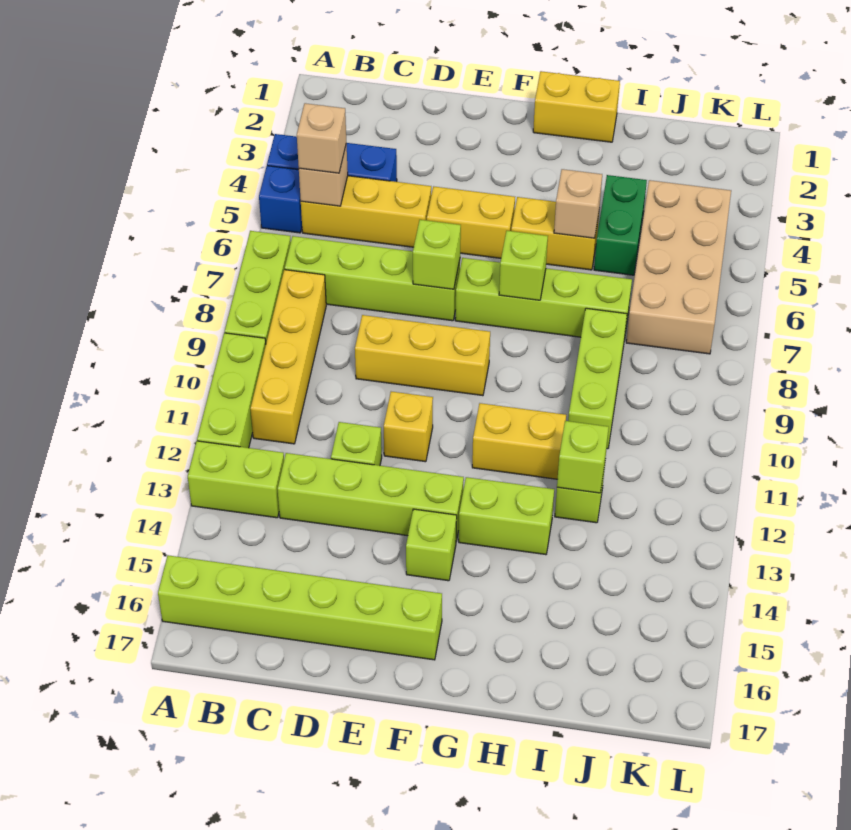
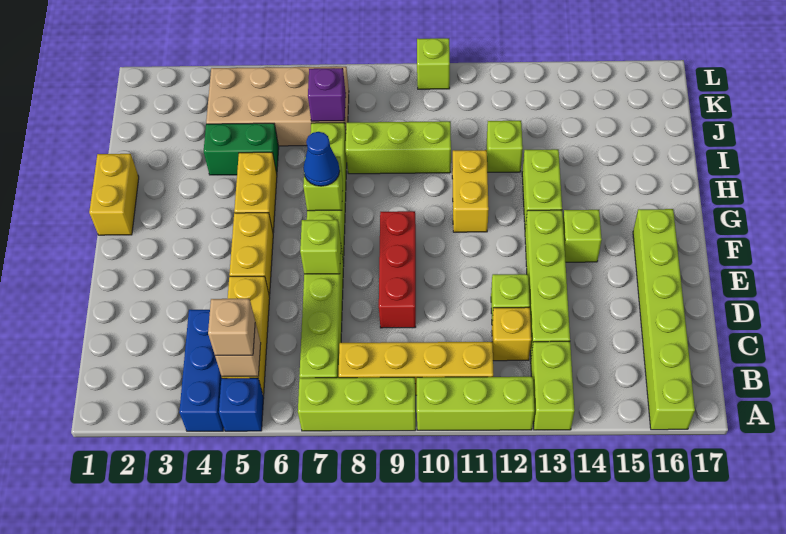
yellow 1x3 brick [355,315,490,396] -> red 1x3 brick [379,211,416,328]
yellow 1x1 brick [384,392,433,462] -> yellow 1x1 brick moved to [492,307,531,361]
none -> blue 1x1 cone [303,132,340,186]
tan 1x1 brick [554,169,602,238] -> none
lime 1x1 brick [557,421,609,493] -> lime 1x1 brick moved to [417,38,450,89]
none -> purple 1x1 brick [308,68,346,121]

